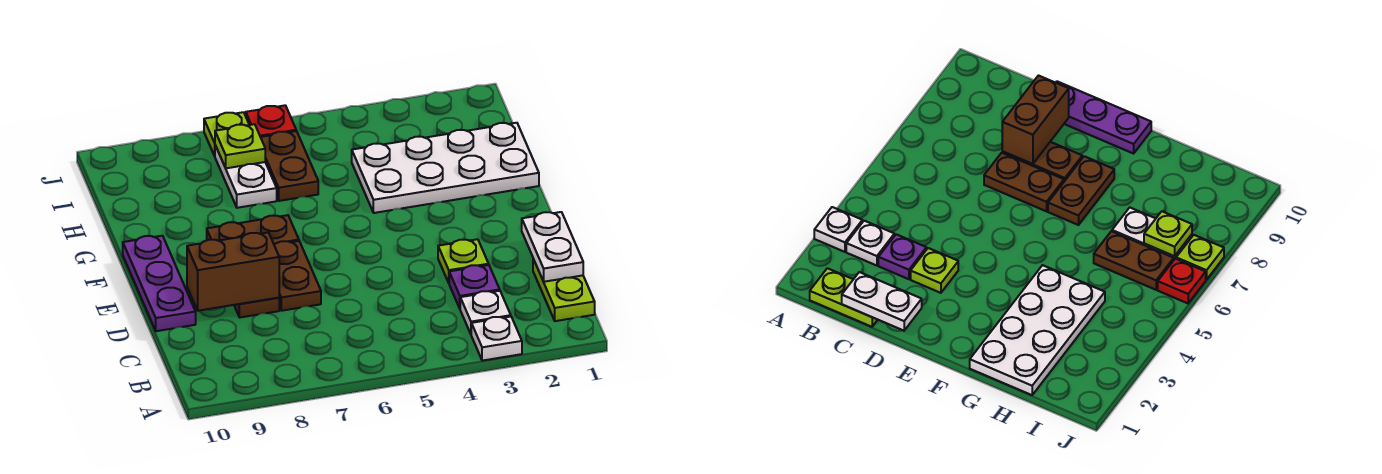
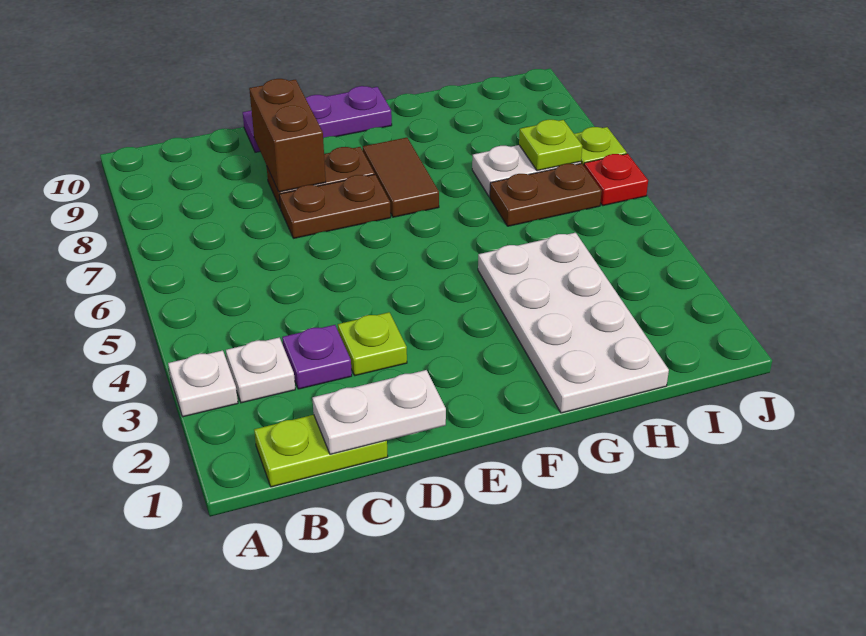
brown 1x2 plate [207,215,299,245] -> brown 1x2 tile [363,138,439,217]

